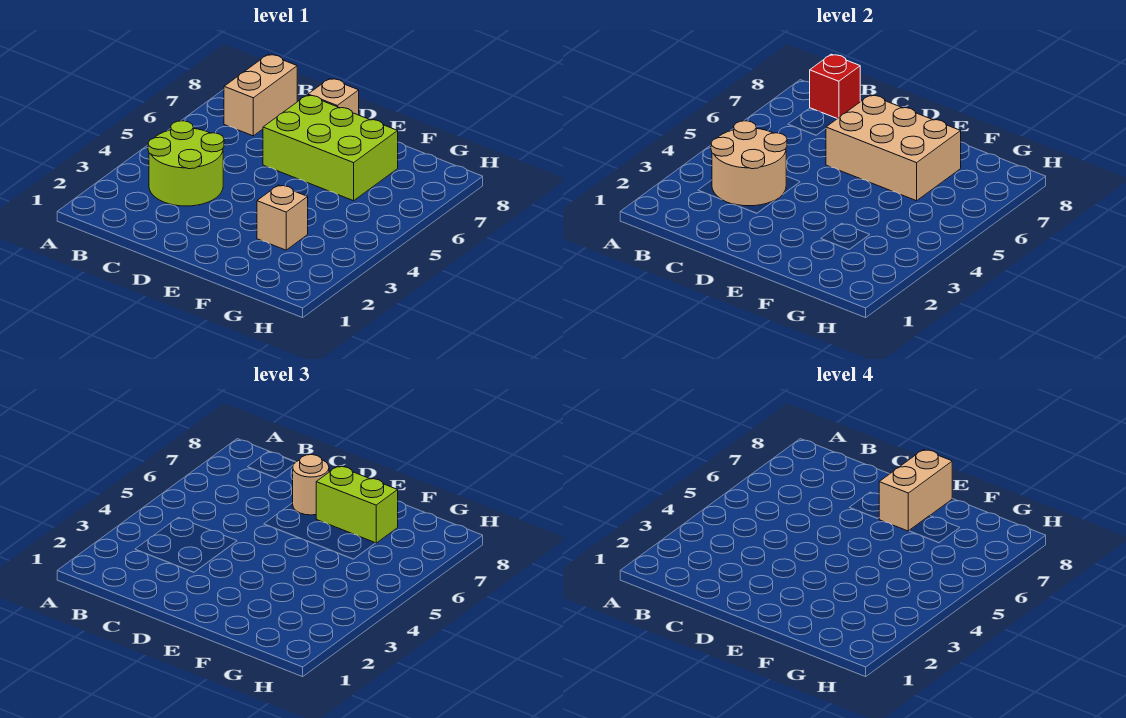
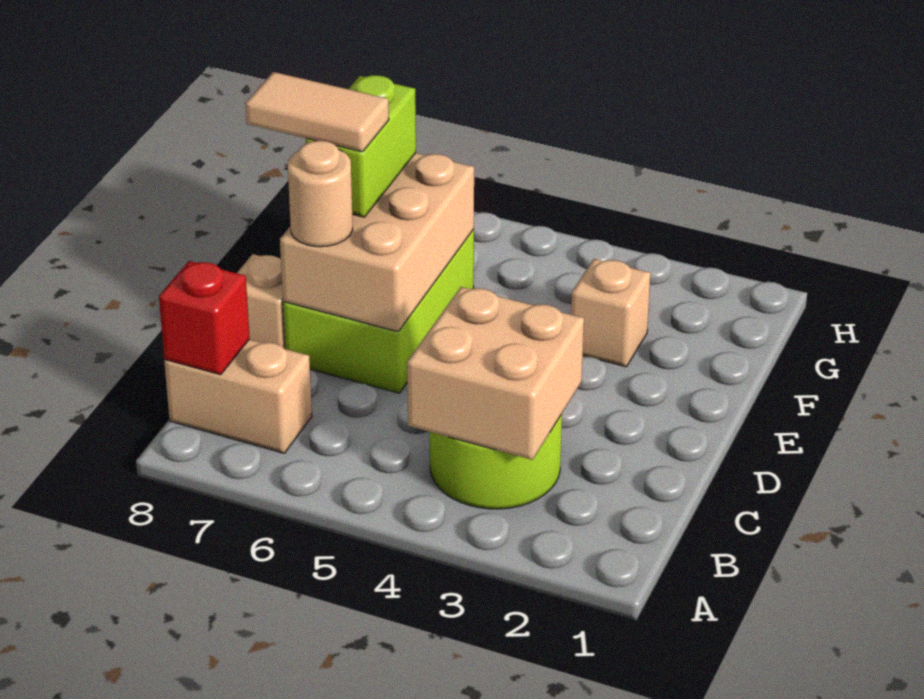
tan 2x2 round brick [711,121,787,206] -> tan 2x2 brick [407,287,584,460]
tan 1x2 brick [879,450,952,531] -> tan 1x2 tile [245,72,389,152]

